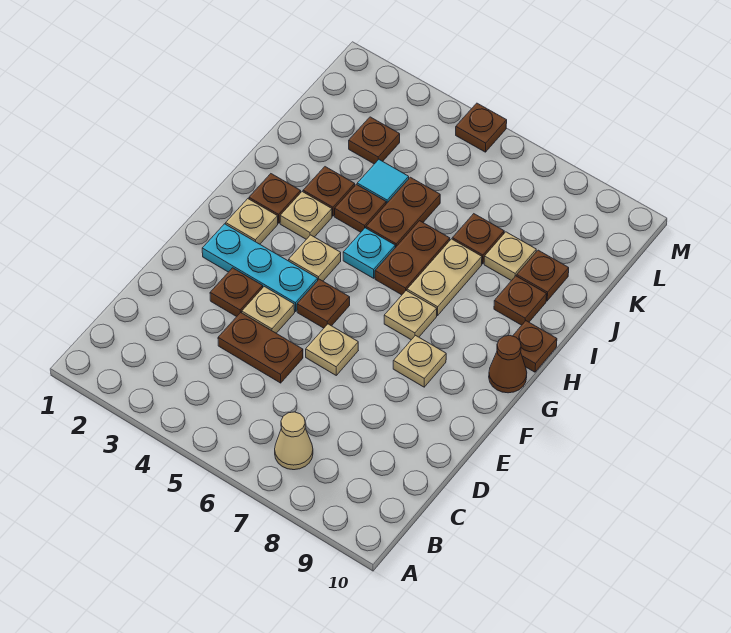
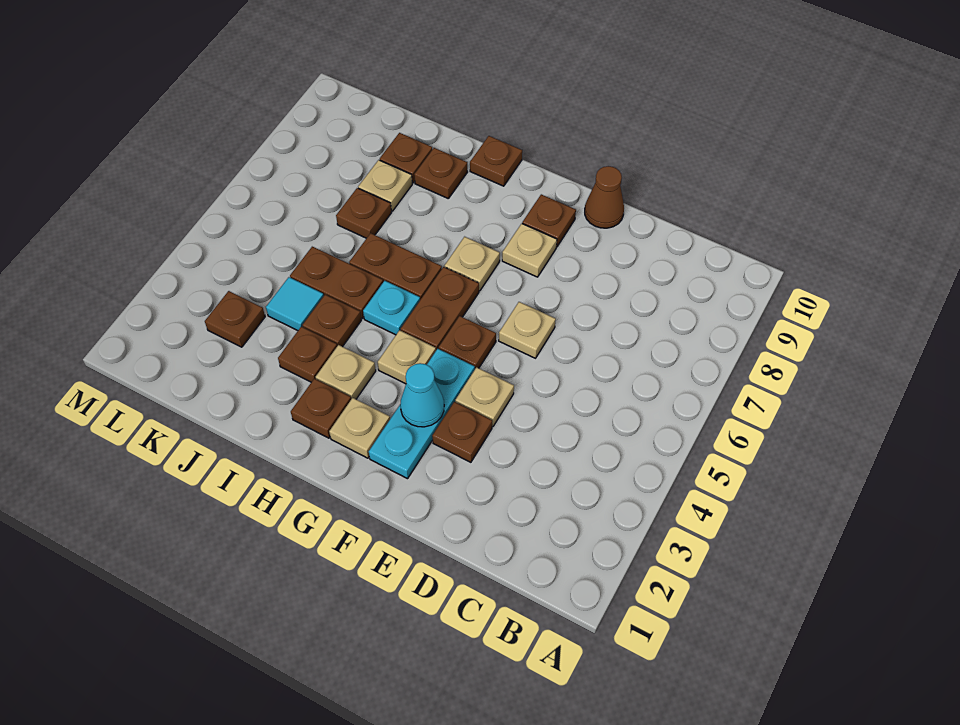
tan 1x1 cone [275,412,313,470] -> none
brown 1x2 plate [218,312,303,383] -> brown 1x2 plate moved to [401,267,479,350]
none -> cyan 1x1 cone [400,363,444,427]
brown 1x1 cone [489,336,527,393] -> brown 1x1 cone moved to [585,166,624,228]
tan 1x2 plate [407,239,482,316] -> none
brown 1x1 plate [456,103,507,152] -> brown 1x1 plate moved to [522,194,576,247]

